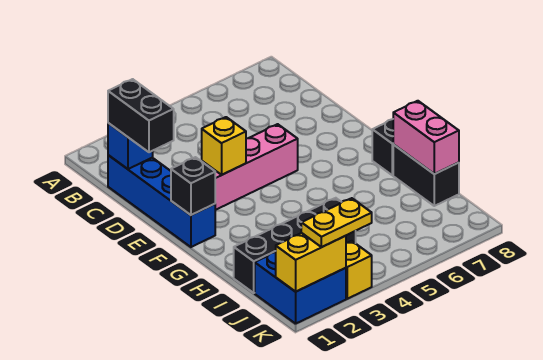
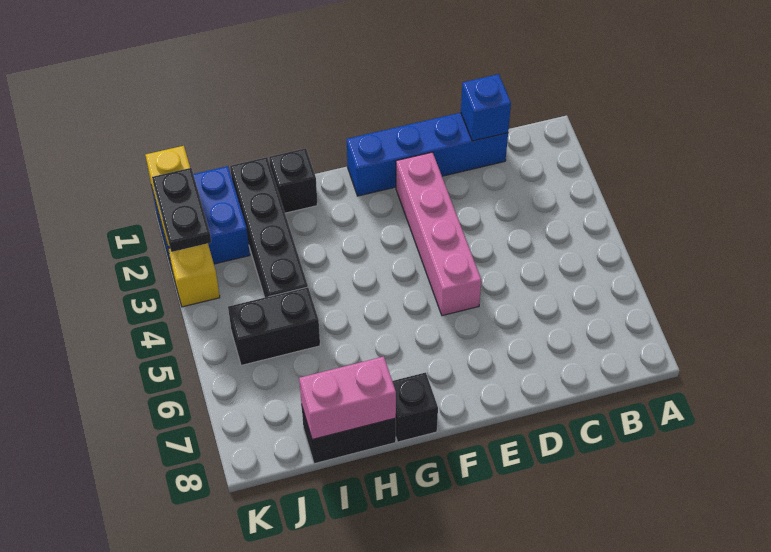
black 1x2 brick [108,79,174,152] -> black 1x2 brick moved to [228,287,320,365]
yellow 1x1 brick [202,117,246,175] -> none
black 1x1 brick [171,157,215,215] -> black 1x1 brick moved to [269,148,317,213]
yellow 1x2 plate [301,198,372,247] -> black 1x2 plate [152,168,211,252]

